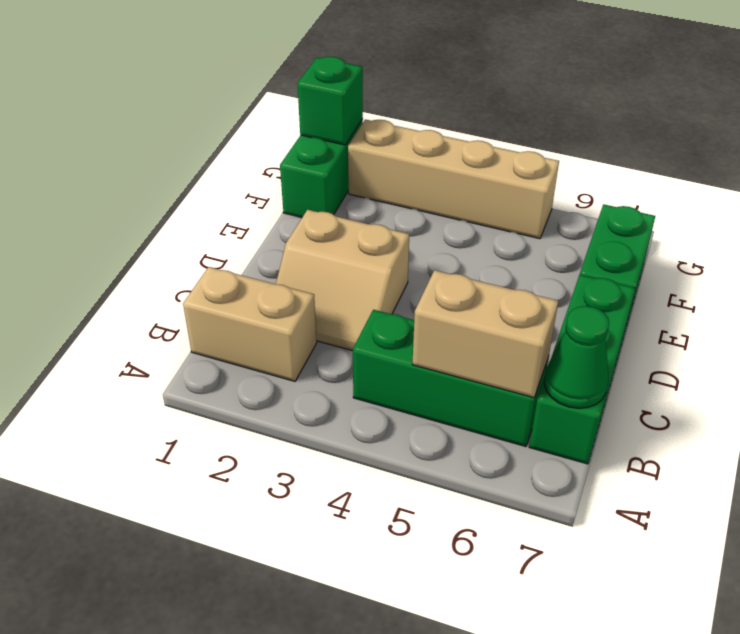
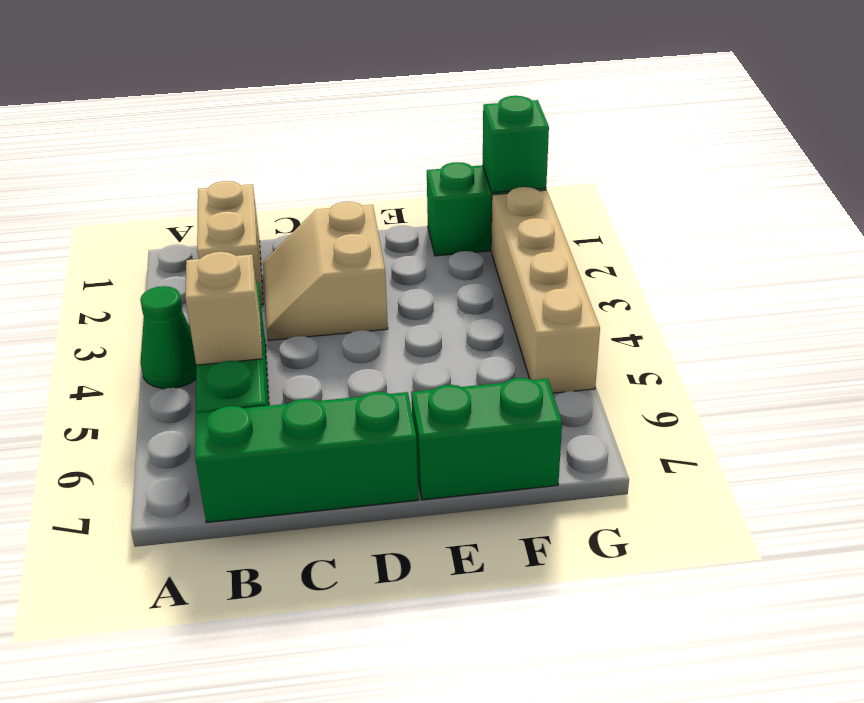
tan 1x2 brick [412,270,558,398] -> tan 1x1 brick [185,252,262,365]
green 1x1 cone [544,306,609,408] -> green 1x1 cone moved to [140,286,196,389]

